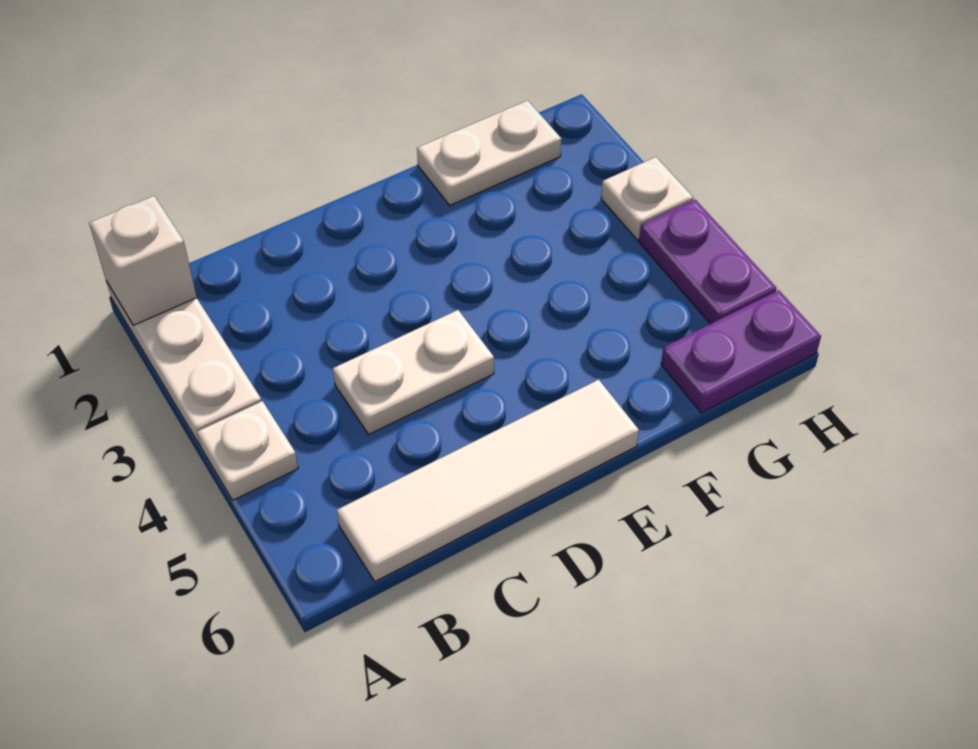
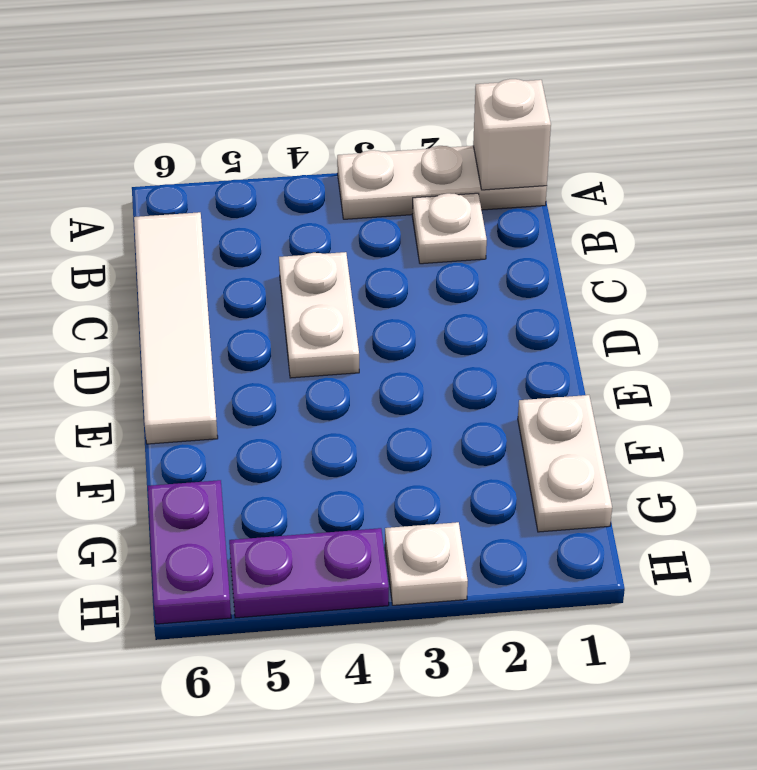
white 1x1 plate [197,401,298,500] -> white 1x1 plate moved to [412,193,487,264]

